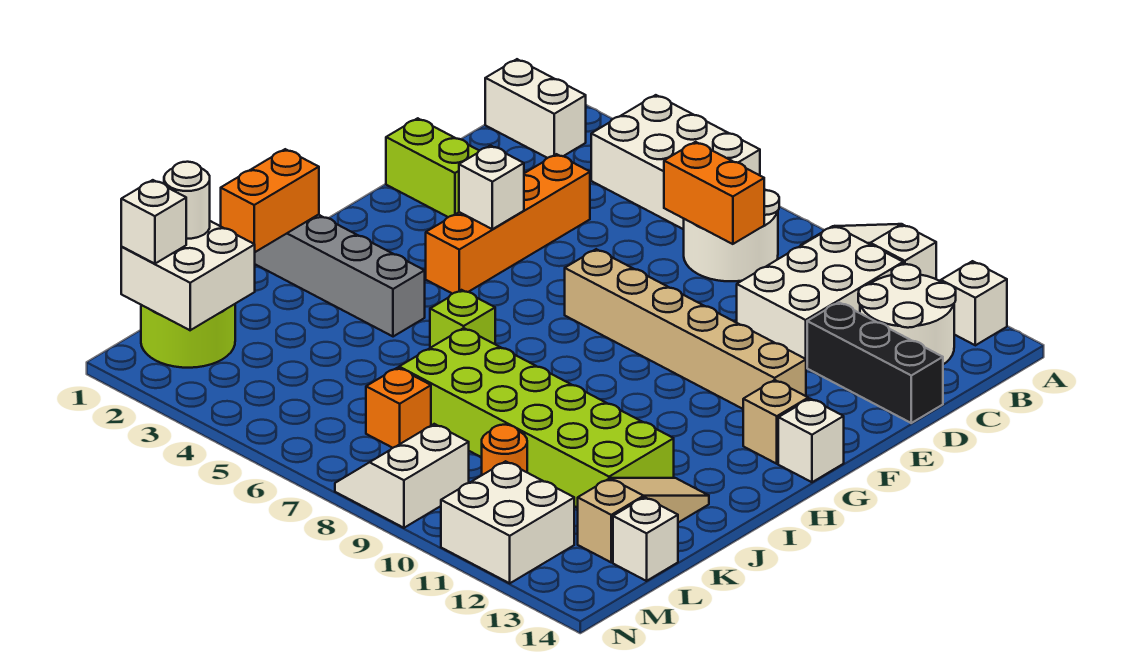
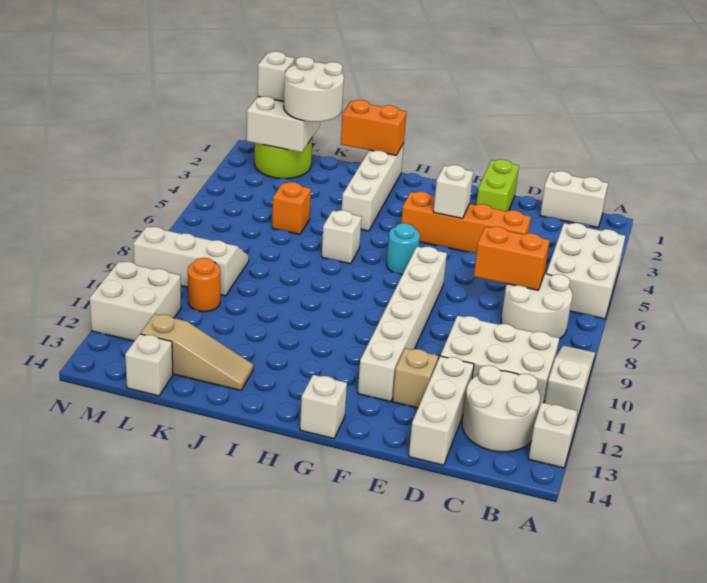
white 1x2 brick [485,59,586,158] -> white 1x2 brick turned to [540,171,608,228]
orange 1x2 brick [664,142,764,244] -> orange 1x2 brick turned to [474,226,550,290]
black 1x3 brick [807,302,943,423] -> white 1x3 brick [409,356,474,465]
tan 1x6 brick [565,249,806,409] -> white 1x6 brick [358,247,447,402]
none -> cyan 1x1 round brick [387,223,420,275]
tan 1x1 brick [743,380,808,464] -> tan 1x1 brick moved to [393,348,438,408]
grey 1x4 brick [255,215,425,337] -> white 1x4 brick [342,143,404,231]
lime 1x1 brick [430,290,495,348] -> white 1x1 brick [322,210,362,264]
lime 2x6 brick [399,328,674,508] -> none
white 1x1 round brick [164,162,210,239] -> white 2x2 round brick [284,57,344,122]
orange 1x1 brick [366,368,431,448] -> orange 1x1 brick moved to [272,182,311,234]
white 2x2 slope [335,424,469,528] -> white 2x3 slope [133,227,249,296]

